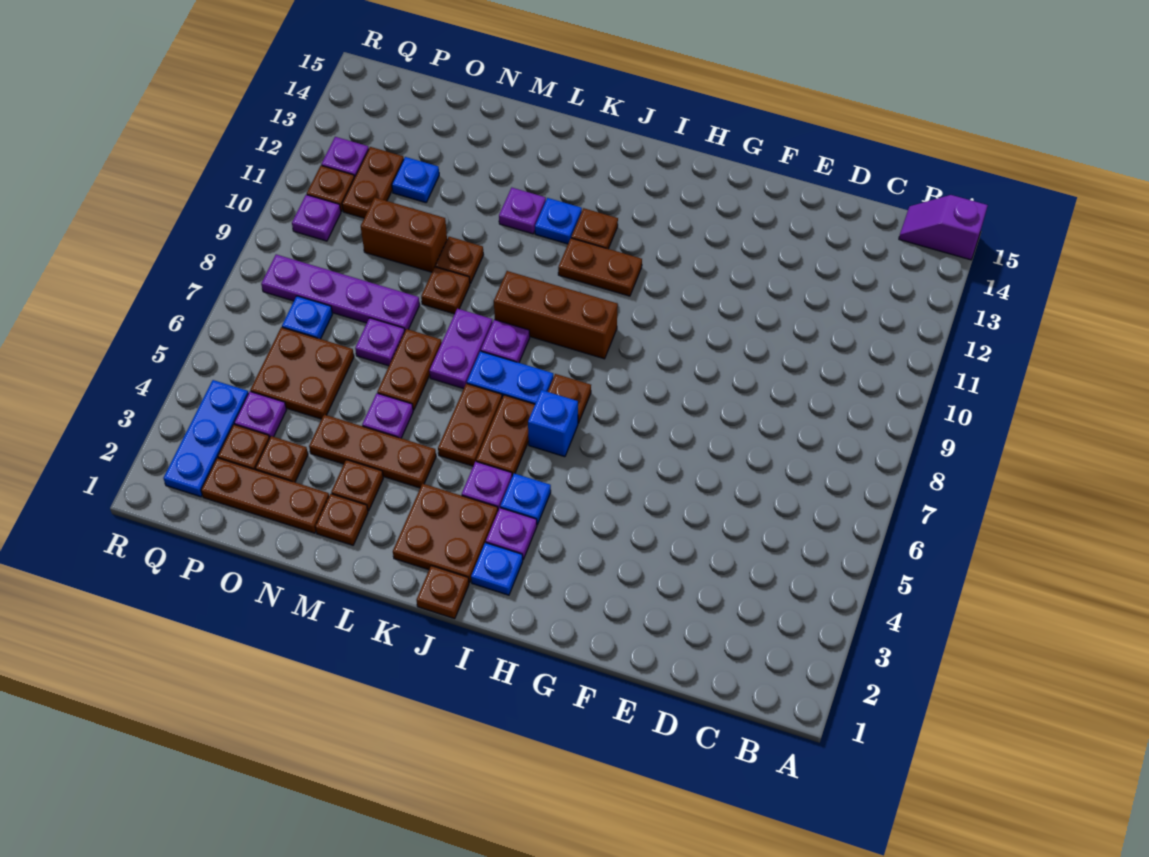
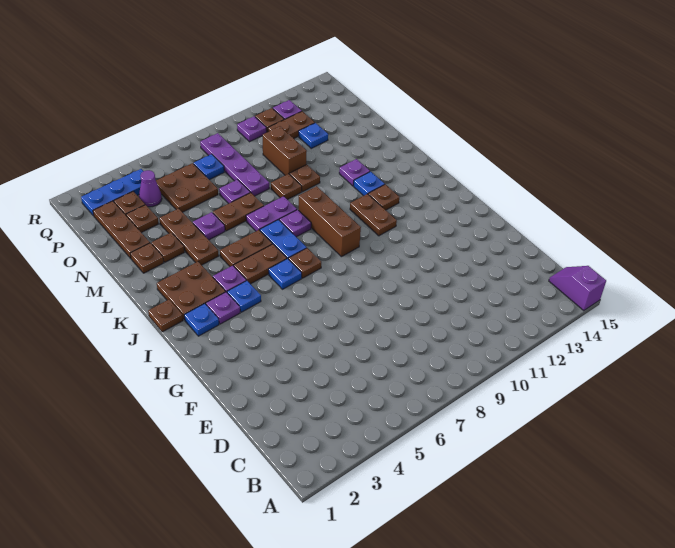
blue 1x1 brick [528,390,578,457] -> blue 1x1 plate [269,259,302,289]
purple 1x1 plate [234,391,286,438] -> purple 1x1 cone [139,170,162,207]

